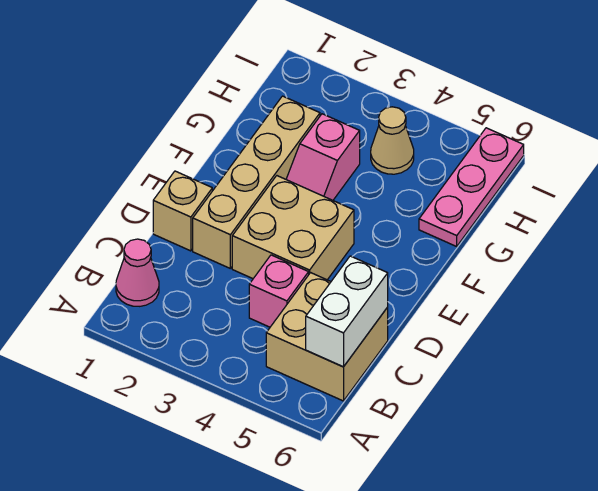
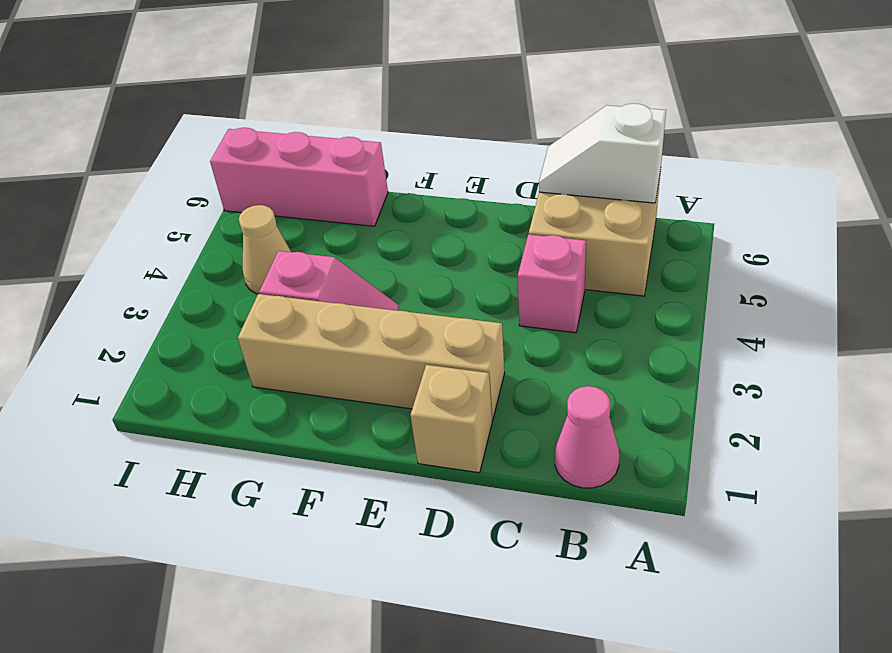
white 1x2 brick [306,256,388,367] -> white 1x2 slope [539,104,666,203]
tan 2x2 brick [232,176,354,280] -> none
pink 1x3 plate [419,128,524,246] -> pink 1x3 brick [210,128,388,226]

